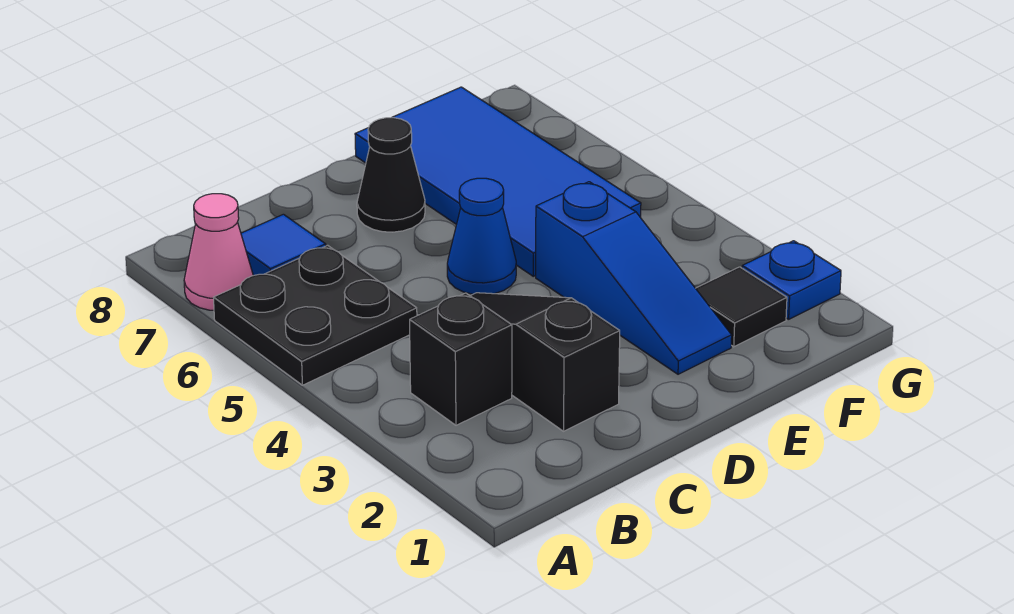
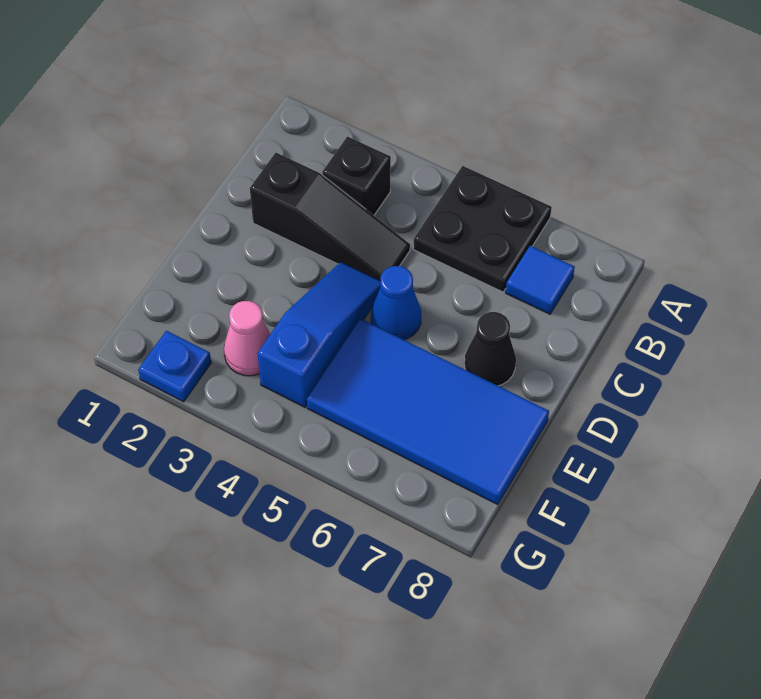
pink 1x1 cone [184,194,253,310] -> pink 1x1 cone moved to [224,301,270,376]
blue 1x3 slope [536,182,732,374] -> blue 1x3 slope turned to [257,262,380,407]
black 1x1 tile [696,267,787,347] -> none

